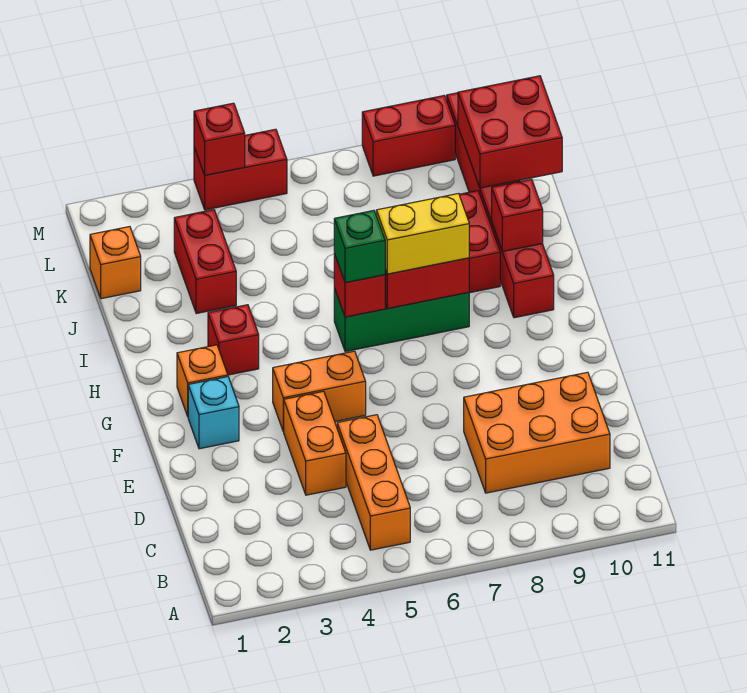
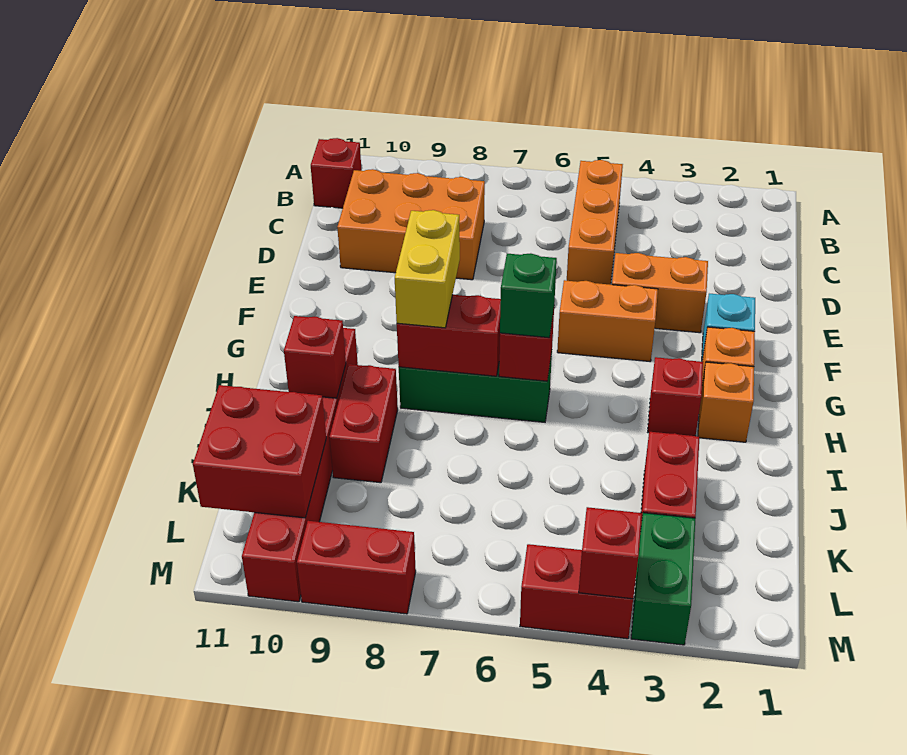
none -> red 1x1 brick [311,138,361,208]
orange 1x2 brick [284,391,346,495] -> orange 1x2 brick turned to [612,253,708,333]
yellow 1x2 brick [377,194,469,274] -> yellow 1x2 brick turned to [395,210,460,328]
orange 1x1 brick [90,227,141,299] -> orange 1x1 brick moved to [698,362,754,442]
none -> green 1x2 brick [631,513,695,645]

